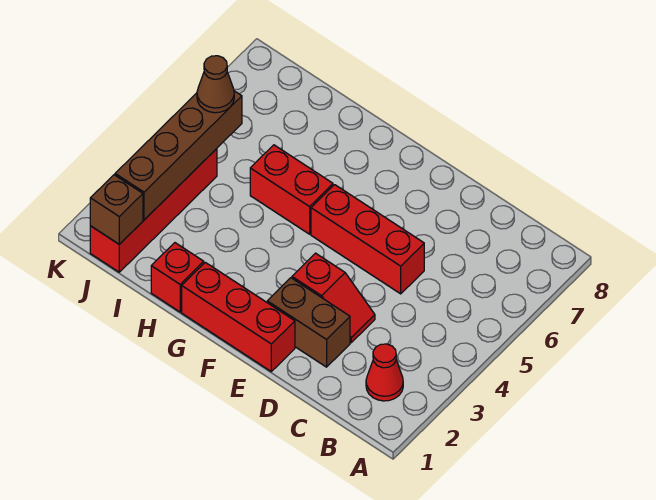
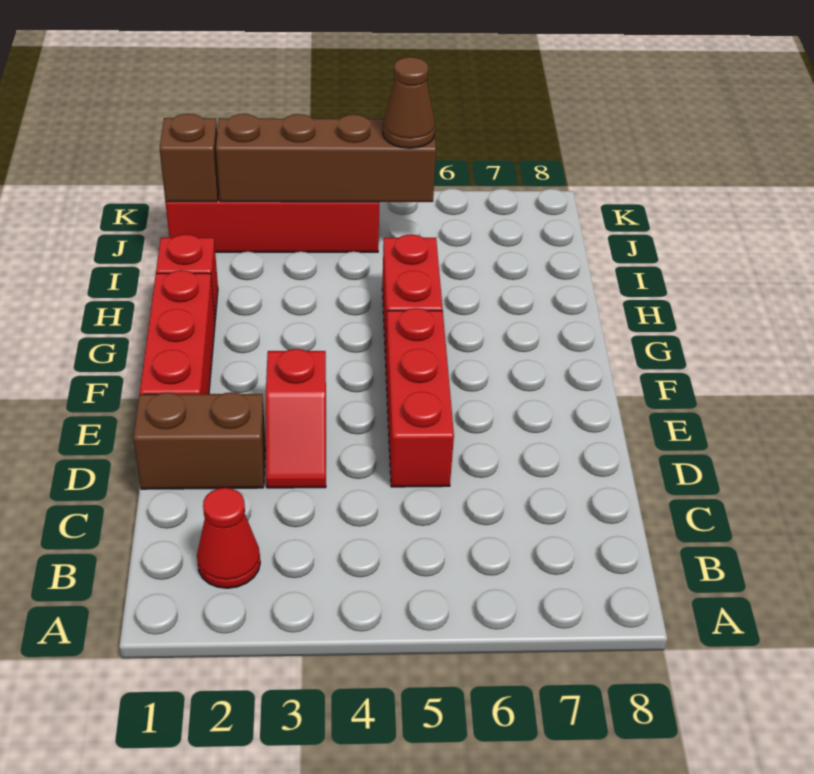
brown 1x2 brick [267,278,350,367] -> brown 1x2 brick turned to [133,392,265,489]

